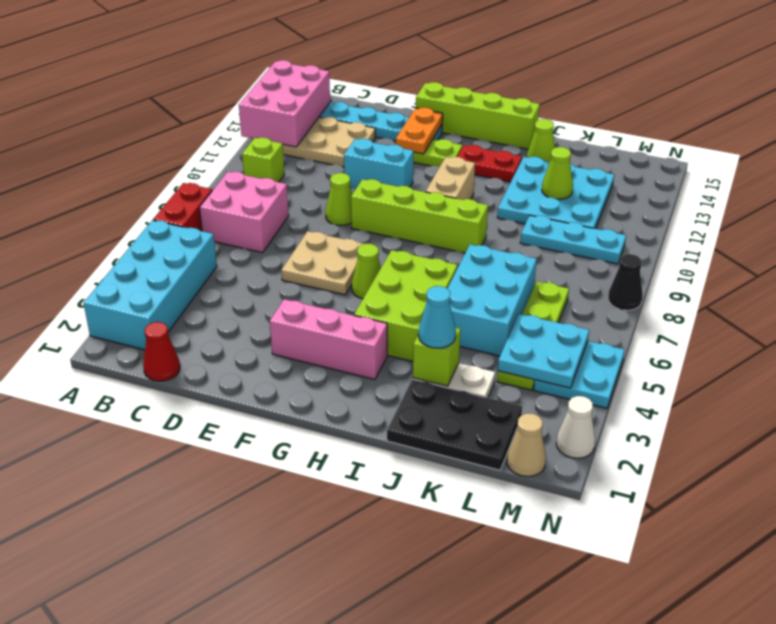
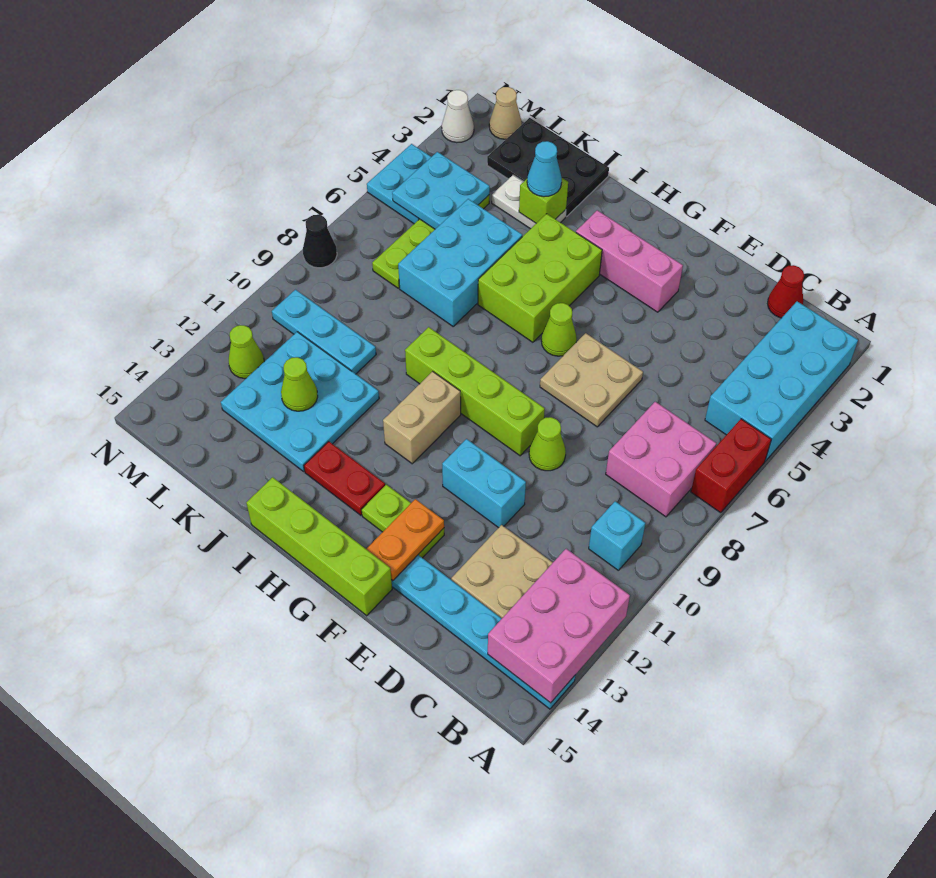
lime 1x1 brick [242,137,284,182] -> cyan 1x1 brick [589,501,645,570]
lime 1x1 cone [527,119,555,162] -> lime 1x1 cone moved to [229,325,264,379]

